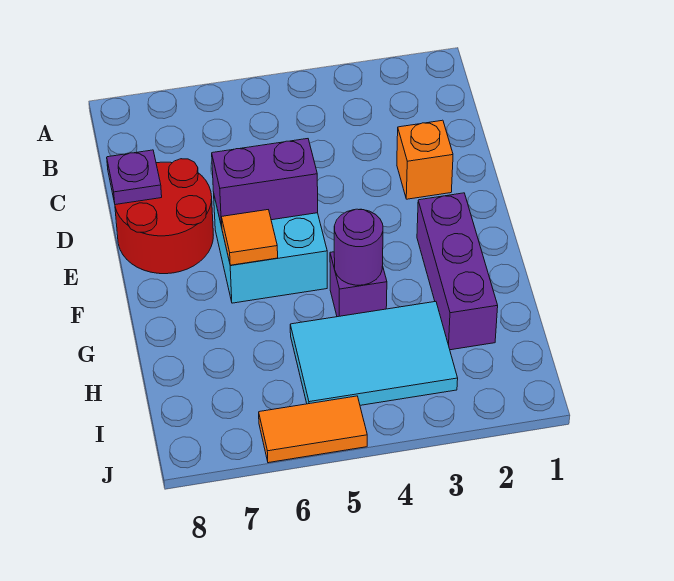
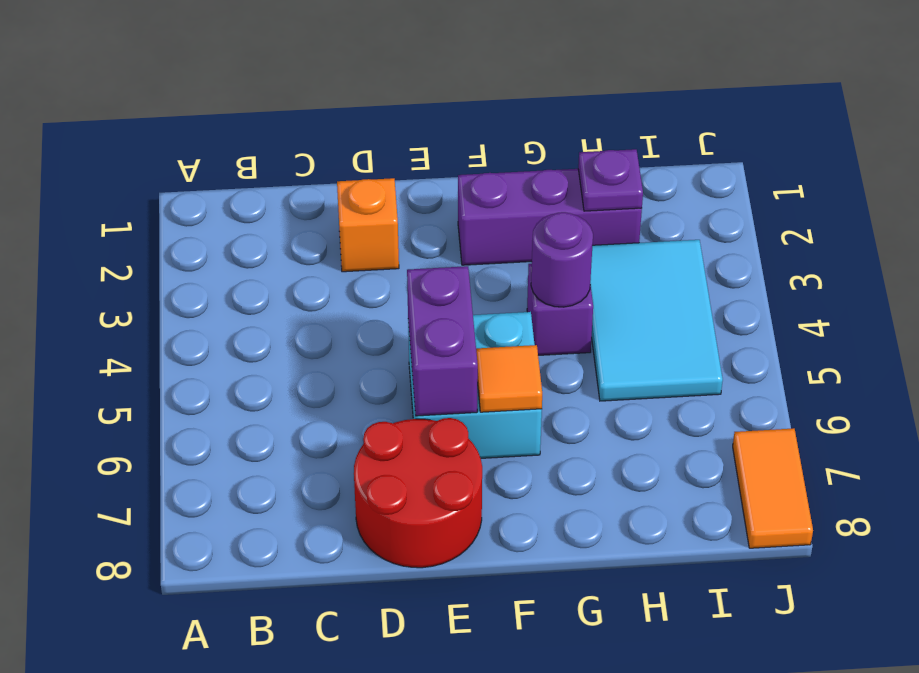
purple 1x1 plate [107,150,162,205] -> purple 1x1 plate moved to [578,149,643,211]
orange 1x2 tile [259,396,367,463] -> orange 1x2 tile moved to [733,428,813,548]

